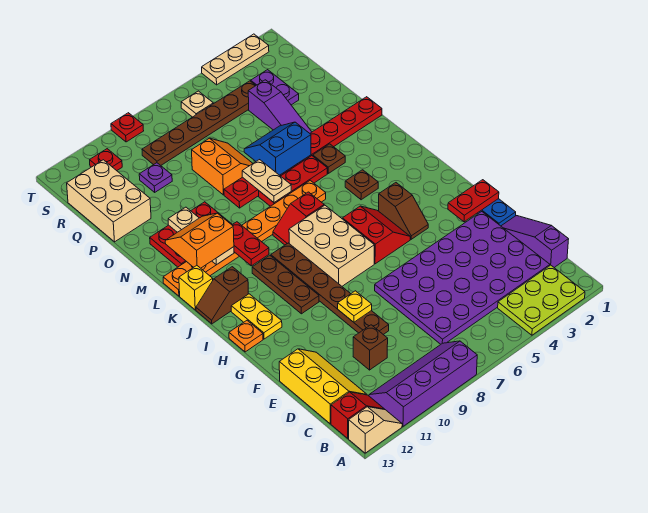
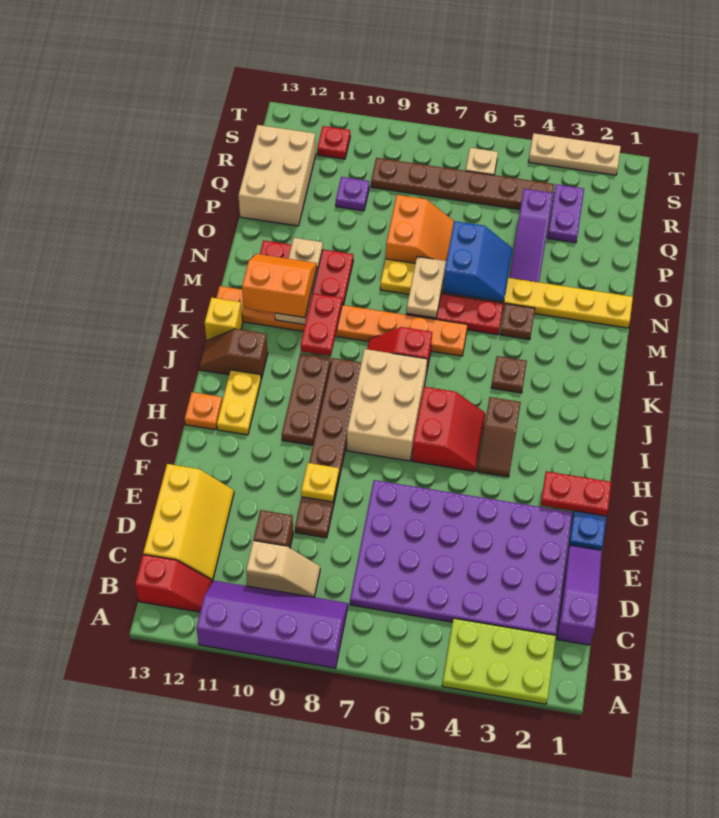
tan 1x2 slope [349,407,402,453] -> tan 1x2 slope moved to [246,541,320,597]
red 1x8 plate [224,97,382,208] -> yellow 1x8 plate [380,259,633,328]
blue 2x2 slope [244,122,311,175] -> blue 2x2 slope turned to [443,221,513,302]
red 1x1 plate [111,113,144,142] -> none

